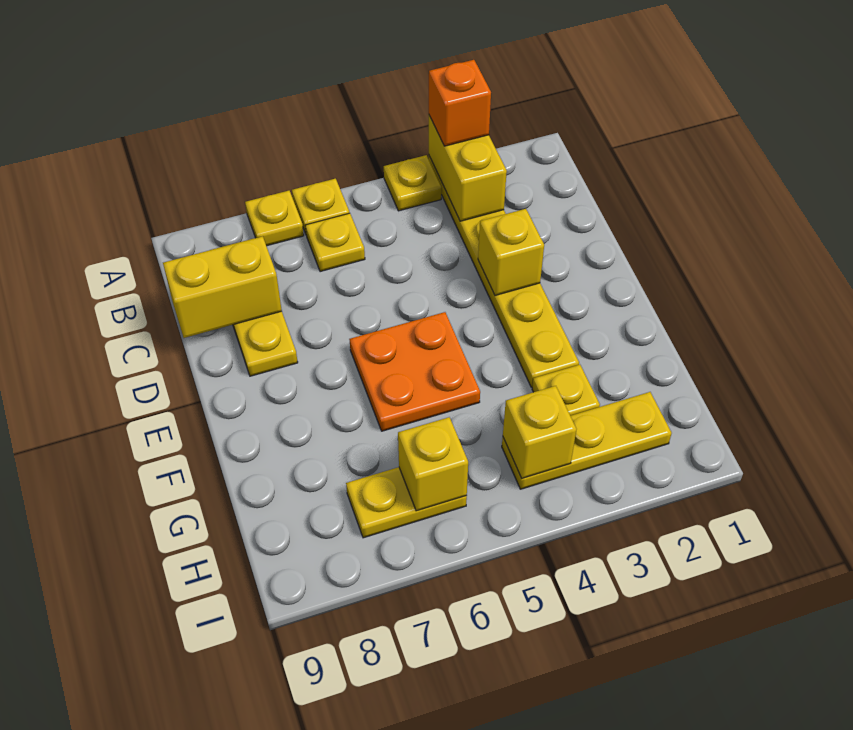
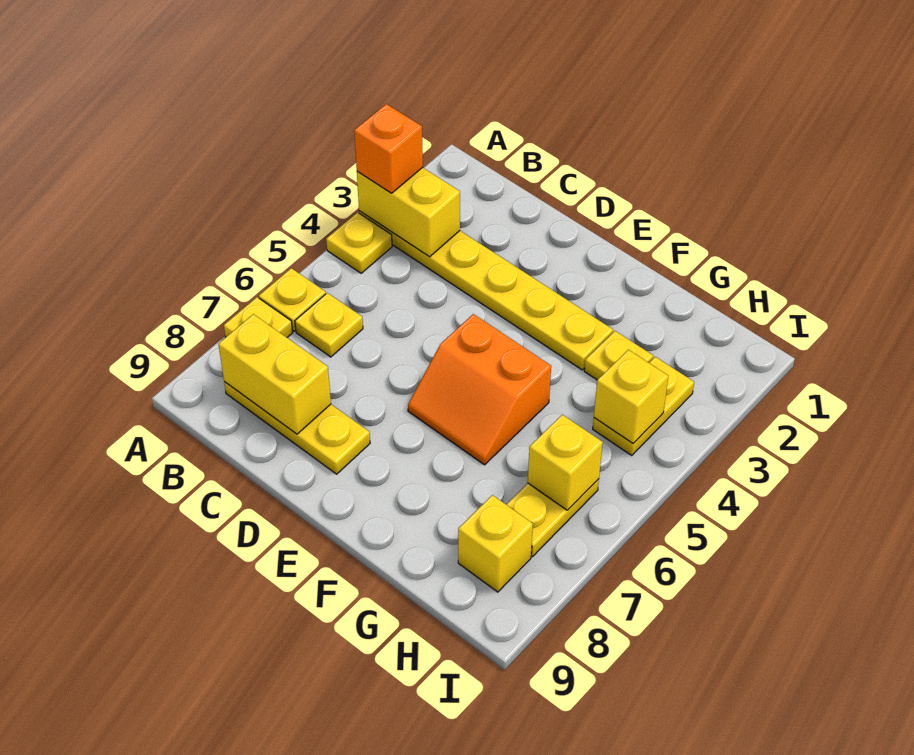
yellow 1x2 brick [163,236,282,338] -> yellow 1x2 brick turned to [218,314,331,434]
yellow 1x1 brick [478,209,544,295] -> yellow 1x1 brick moved to [458,495,533,592]
orange 2x2 plate [349,312,480,431] -> orange 2x2 slope [408,314,551,465]
yellow 1x3 plate [502,392,672,489] -> yellow 1x2 plate [593,357,694,455]

